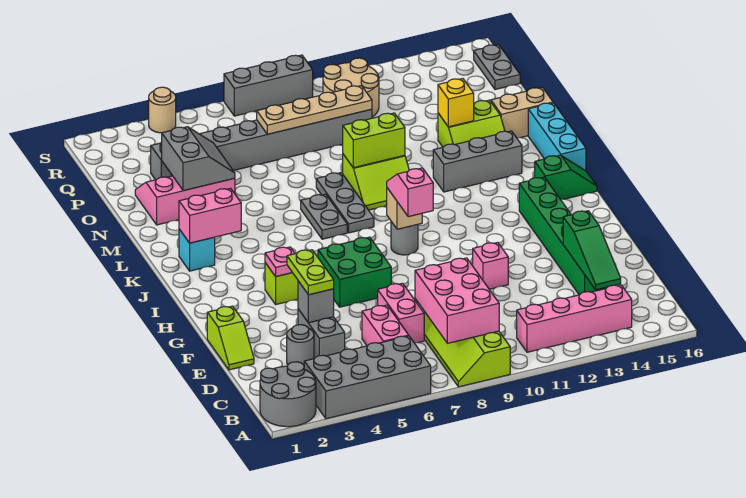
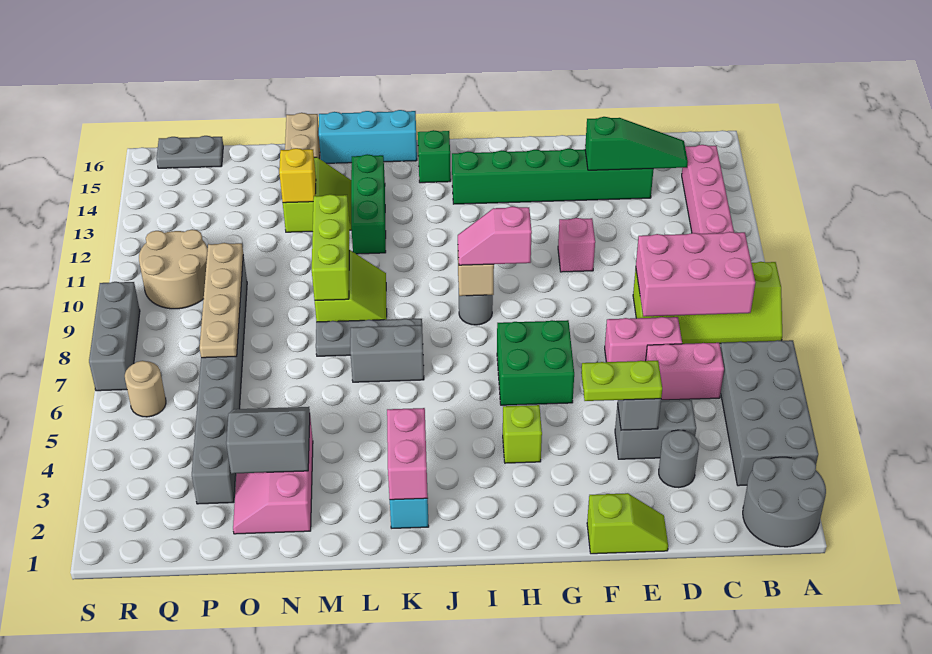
pink 1x1 plate [265,247,295,277] -> none
grey 1x2 plate [301,194,347,239] -> grey 1x2 brick [350,325,424,382]
grey 1x3 brick [433,131,522,192] -> green 1x3 brick [351,154,386,254]
lime 1x2 brick [343,113,405,168] -> lime 1x3 brick [312,194,349,300]
tan 1x1 round brick [149,87,176,133] -> tan 1x1 round brick moved to [125,361,166,417]

